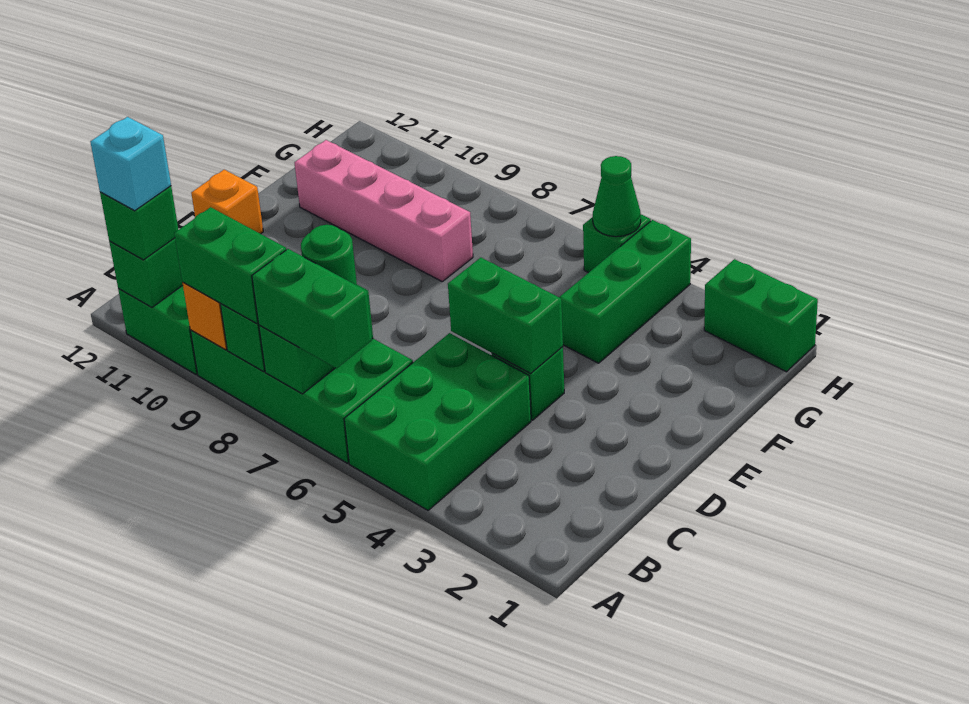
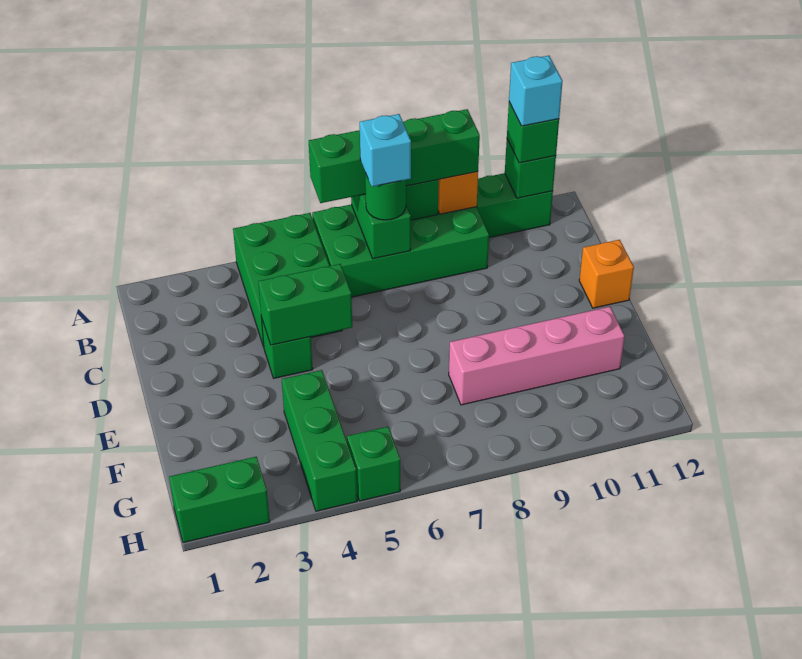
none -> cyan 1x1 brick [360,114,411,187]
green 1x1 cone [593,156,641,237] -> none

